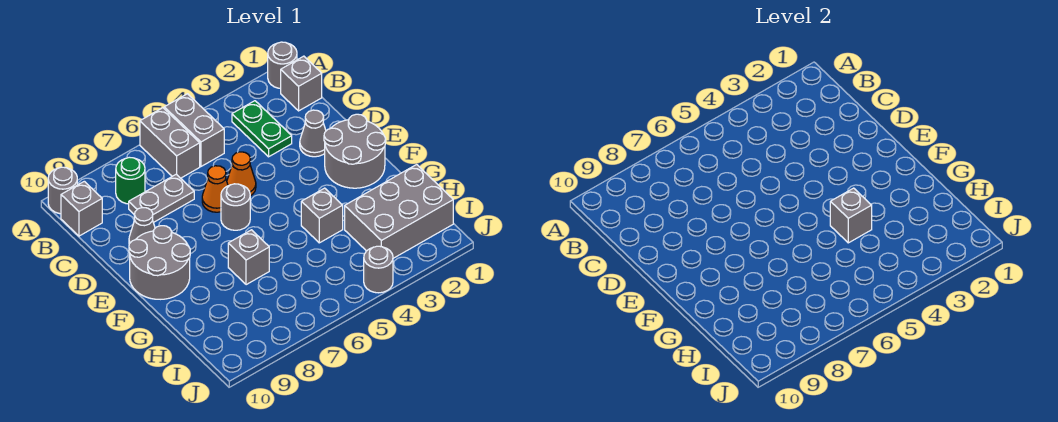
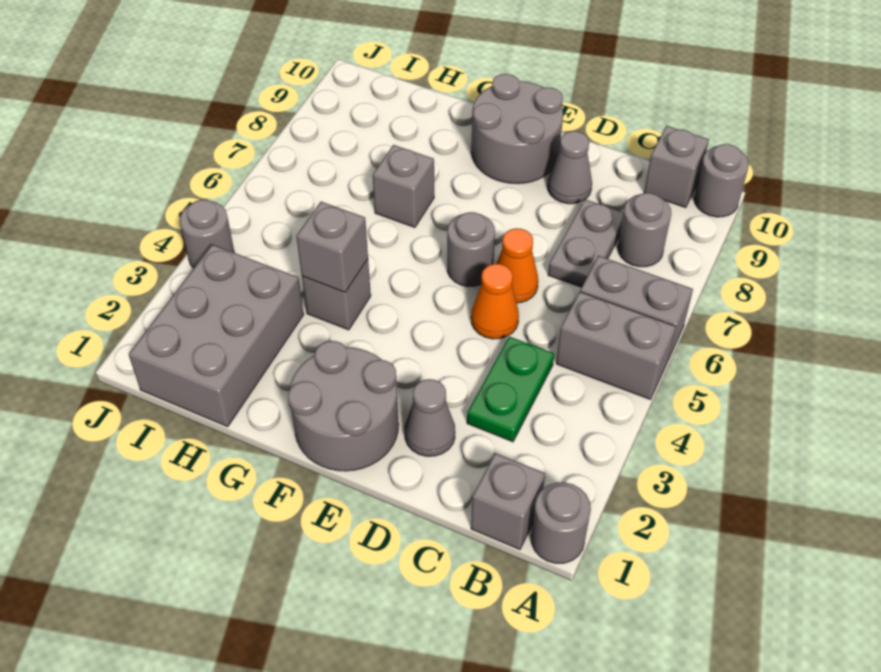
green 1x2 plate [232,101,292,157] -> green 1x2 plate turned to [467,337,554,442]
green 1x1 round brick [116,157,145,204] -> grey 1x1 round brick [618,193,671,267]

